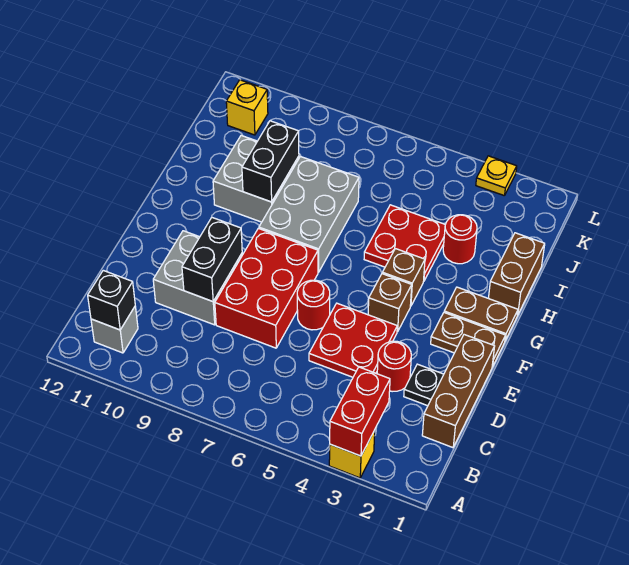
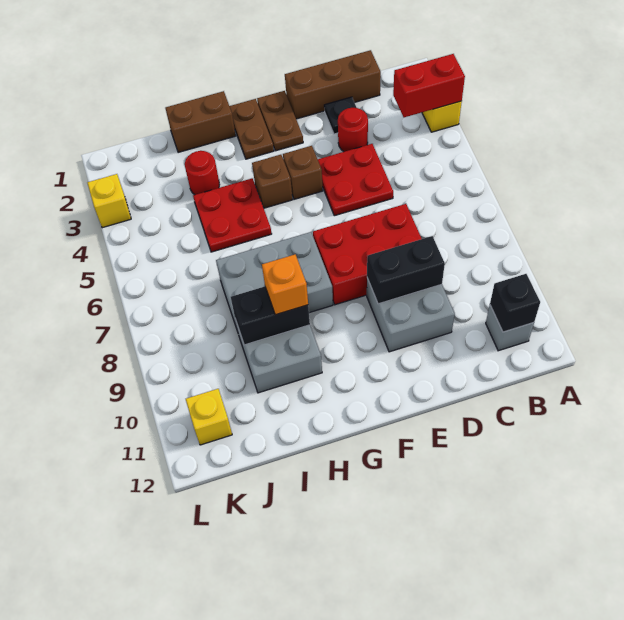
red 1x1 round brick [297,280,330,330] -> none
none -> orange 1x1 brick [262,255,308,315]
yellow 1x1 plate [476,156,517,196] -> yellow 1x1 brick [88,174,131,228]

